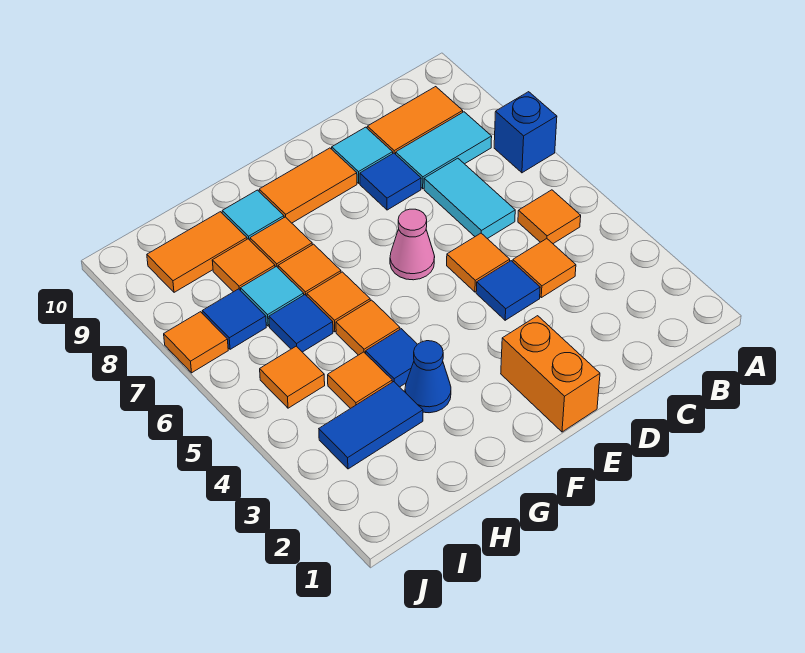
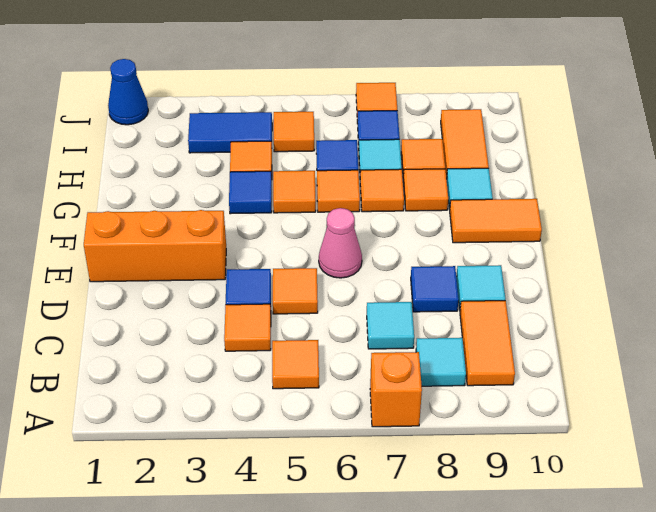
blue 1x1 brick [494,92,557,173] -> orange 1x1 brick [370,352,422,427]
cyan 1x2 tile [396,112,492,189] -> cyan 1x1 tile [416,338,466,386]
cyan 1x2 tile [424,158,515,239] -> cyan 1x1 tile [367,302,414,349]
orange 1x2 brick [501,316,600,432] -> orange 1x3 brick [84,210,226,282]
orange 1x2 tile [259,148,357,223] -> orange 1x2 tile turned to [450,199,542,243]
blue 1x1 cone [405,341,451,413] -> blue 1x1 cone moved to [108,59,148,125]
blue 1x2 tile [319,382,423,469] -> blue 1x2 tile turned to [188,112,272,153]

